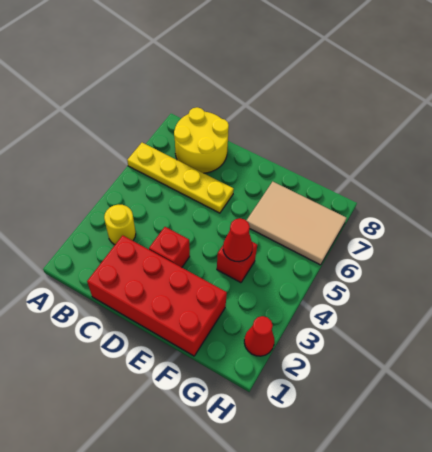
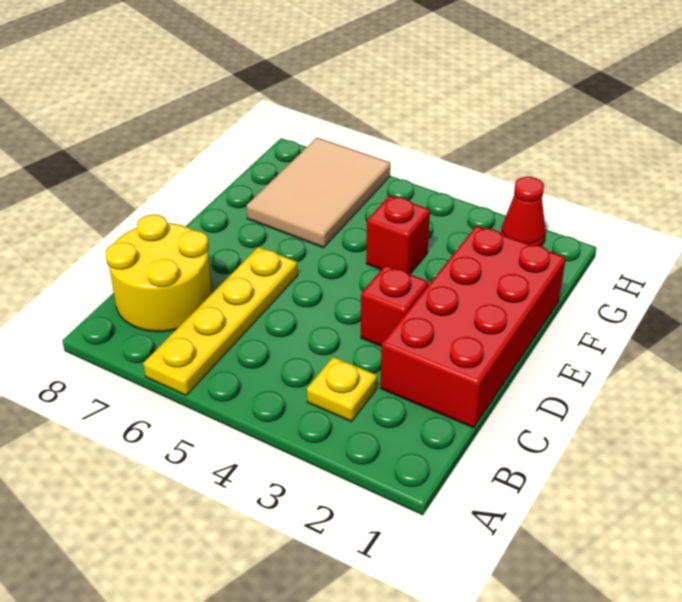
yellow 1x1 round brick [104,204,136,245] -> yellow 1x1 plate [307,357,377,422]
red 1x1 cone [223,218,253,262] -> none

